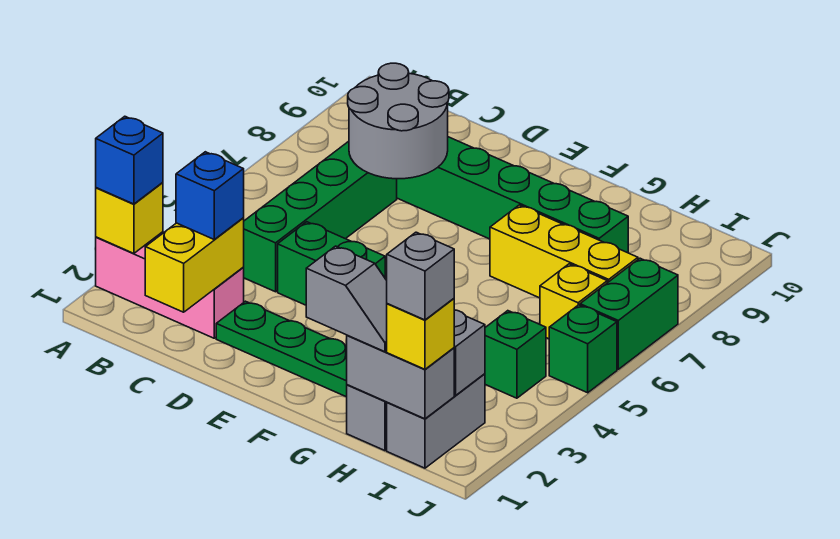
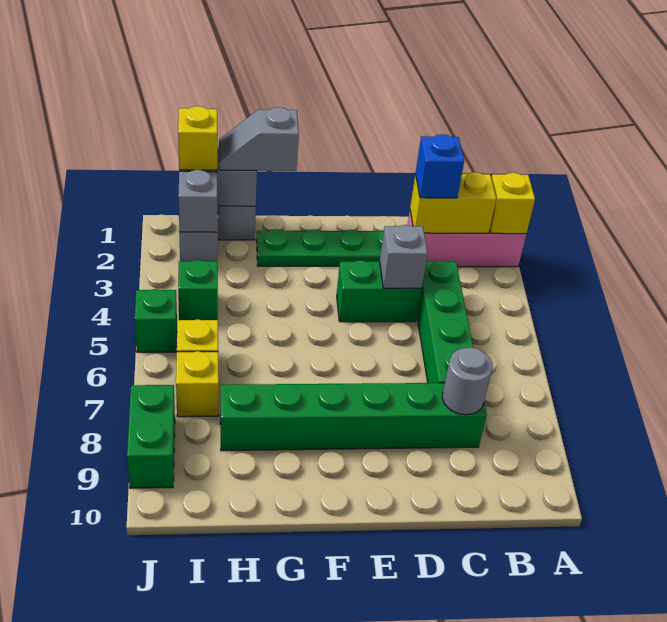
blue 1x1 brick [96,116,163,204] -> none
yellow 1x2 brick [145,218,244,312] -> yellow 1x2 brick turned to [410,172,496,233]
grey 2x2 round brick [348,63,449,179] -> grey 1x1 round brick [442,347,492,415]
yellow 1x3 brick [490,205,638,298] -> yellow 1x1 brick [176,351,219,417]
grey 1x1 brick [387,232,454,320] -> grey 1x1 brick moved to [380,225,428,288]
green 1x2 brick [580,258,678,369] -> green 1x2 brick moved to [127,385,175,488]

